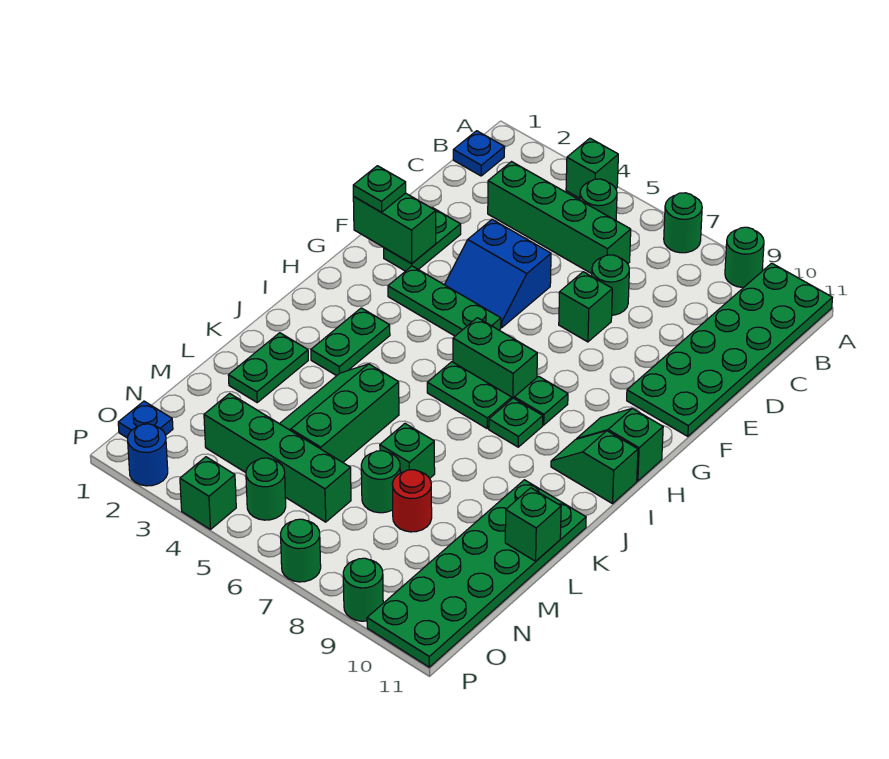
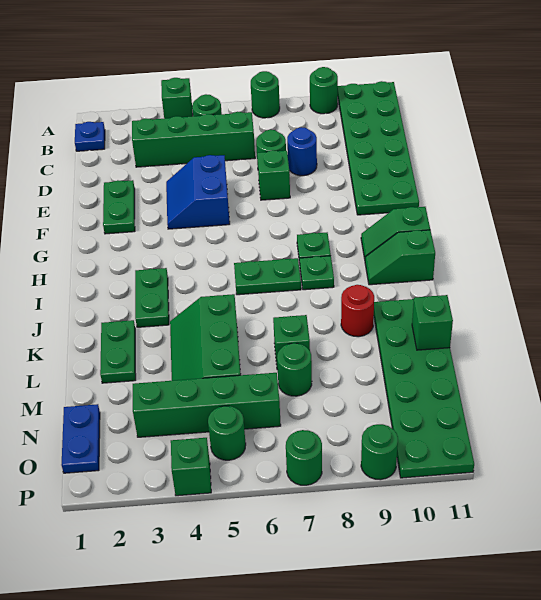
blue 2x2 slope [444,220,551,327] -> blue 2x2 slope turned to [166,155,230,229]
green 1x2 brick [353,193,436,264] -> none
green 1x1 plate [353,166,406,212] -> none
green 1x3 plate [388,266,501,336] -> none
green 1x2 brick [453,318,537,399] -> none
red 1x1 round brick [392,470,432,532] -> red 1x1 round brick moved to [341,285,374,337]
blue 1x1 plate [118,401,173,438] -> blue 1x2 plate [61,404,100,473]
blue 1x1 round brick [128,424,168,486] -> blue 1x1 round brick moved to [287,127,317,176]

